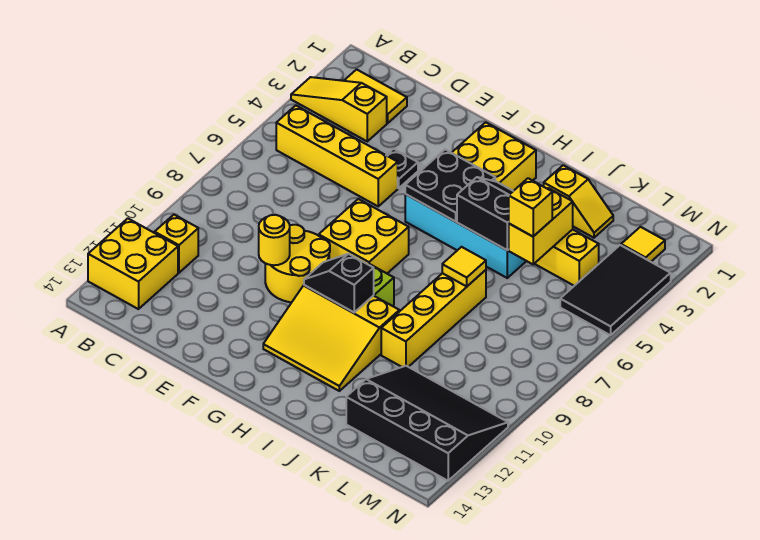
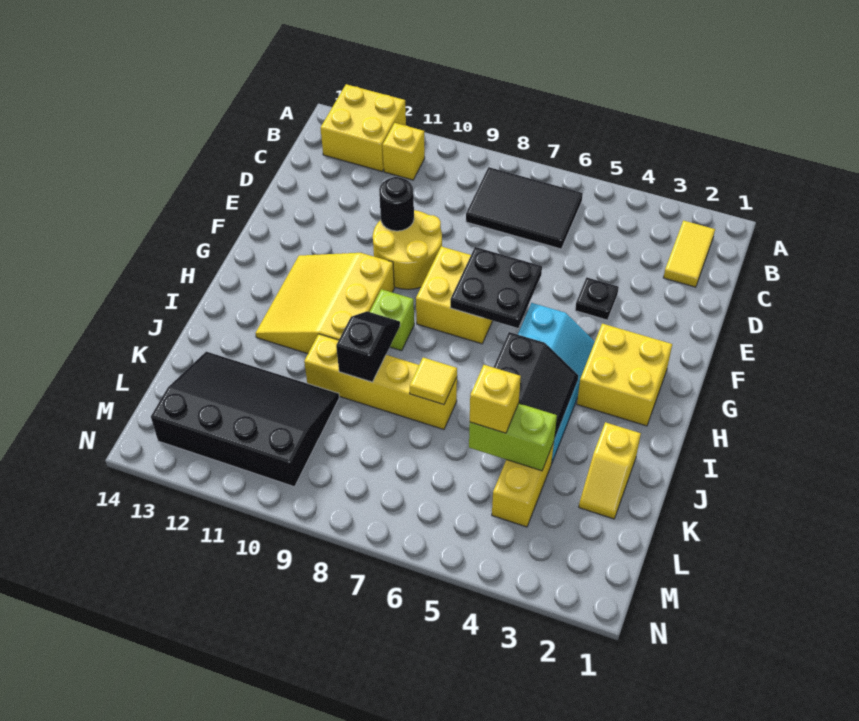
yellow 1x3 slope [291,77,387,141] -> none
yellow 1x4 brick [276,105,398,206] -> none
yellow 1x1 round brick [259,215,290,265] -> black 1x1 round brick [379,177,414,231]
black 2x2 plate [405,150,495,222] -> black 2x2 plate moved to [450,247,542,328]
black 1x2 slope [304,254,374,312] -> black 1x2 slope moved to [336,311,400,382]
yellow 1x2 brick [508,188,573,264] -> lime 1x2 brick [469,403,557,471]
black 3x4 slope [346,366,508,481] -> black 3x4 slope turned to [151,352,339,487]
yellow 1x1 tile [621,227,665,262] -> none
black 2x3 tile [560,245,671,335] -> black 2x3 tile moved to [466,167,583,249]

